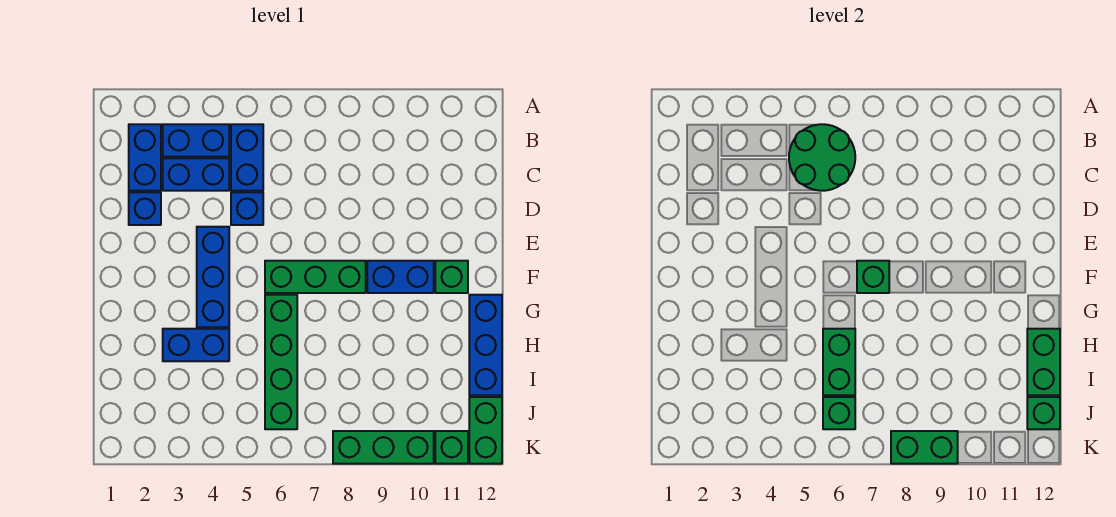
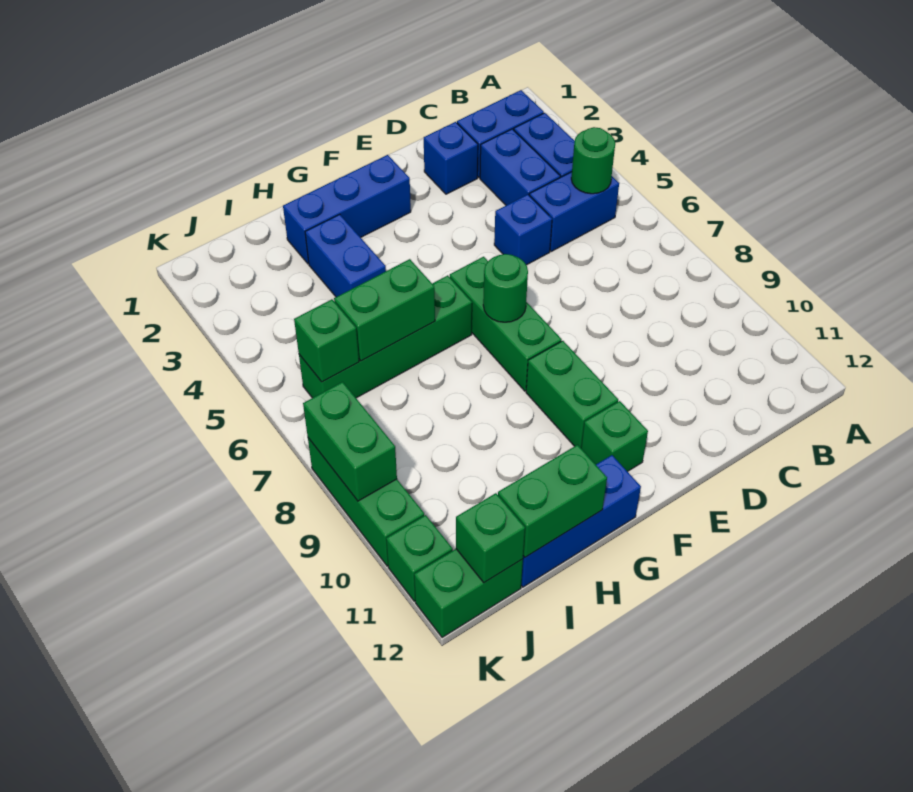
green 2x2 round brick [789,124,855,191] -> green 1x1 round brick [571,127,615,194]
blue 1x3 brick [197,227,229,327] -> blue 1x3 brick moved to [283,155,411,264]
green 1x1 brick [857,261,889,293] -> green 1x1 round brick [483,254,528,322]
blue 1x2 brick [367,261,434,293] -> green 1x2 brick [526,341,618,448]

